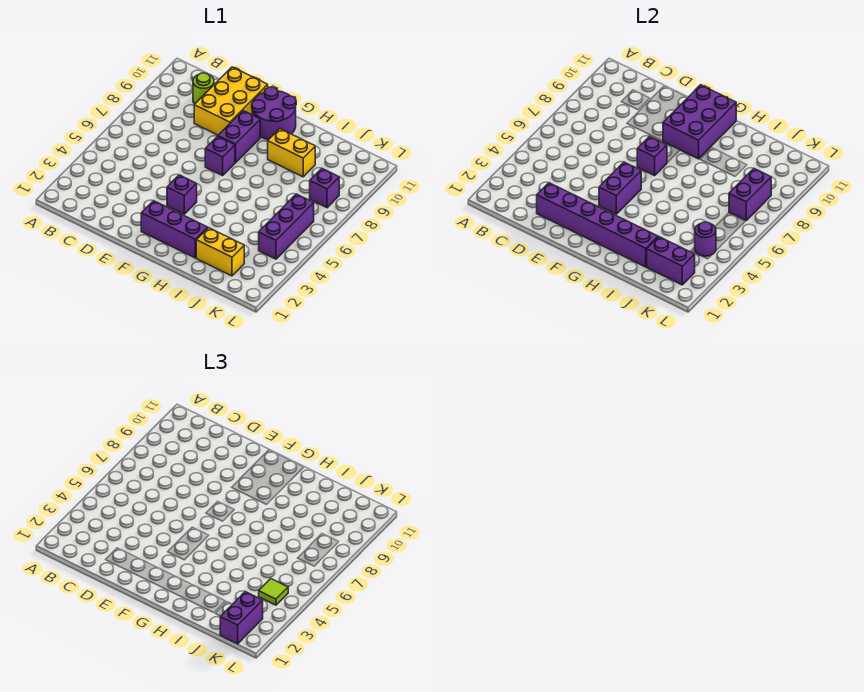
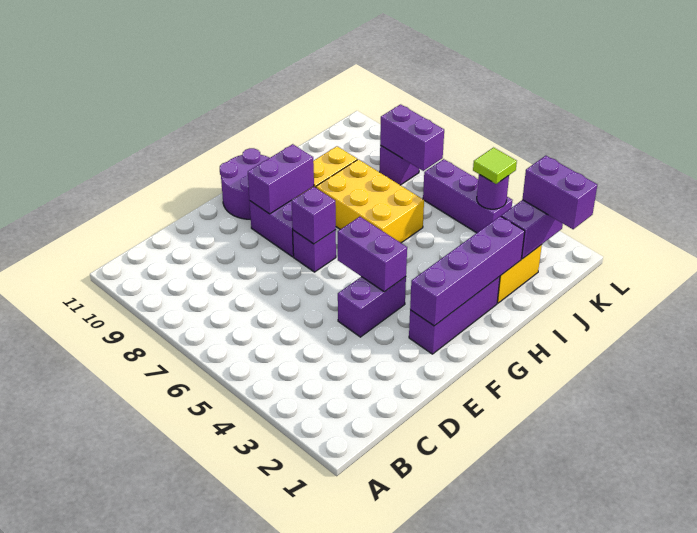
lime 1x1 round brick [193,73,214,104] -> none
purple 1x6 brick [537,183,658,267] -> purple 1x4 brick [410,216,525,326]
yellow 2x3 brick [194,67,268,135] -> yellow 2x3 brick moved to [316,159,424,243]
purple 1x1 brick [167,175,197,214] -> purple 1x2 brick [338,277,406,337]
purple 2x3 brick [663,85,736,159] -> purple 1x2 brick [248,144,314,214]

